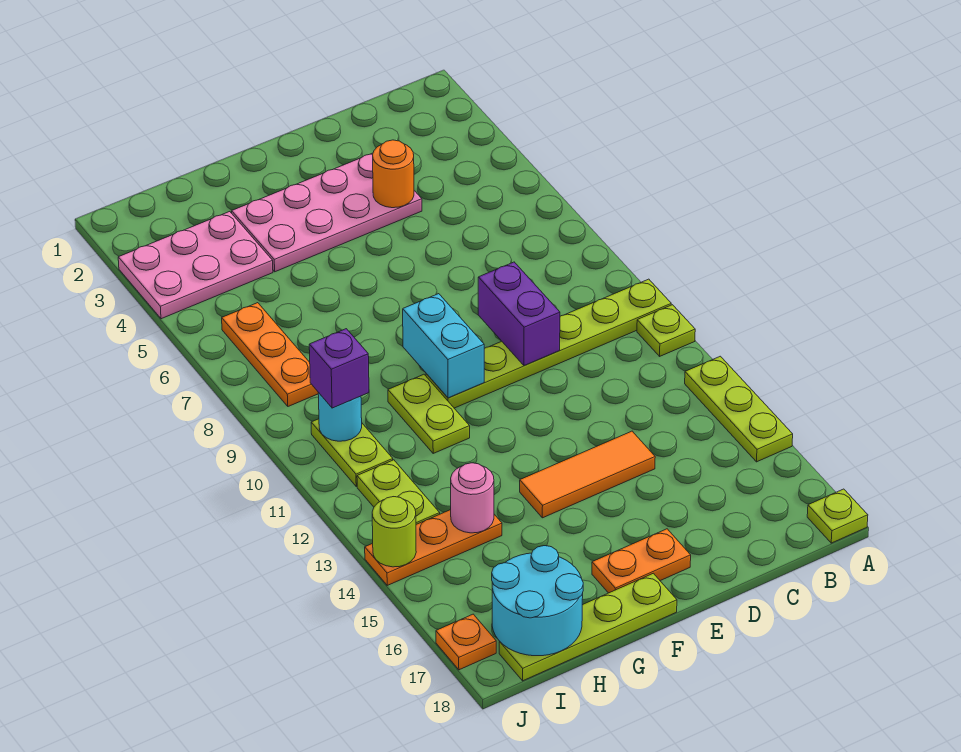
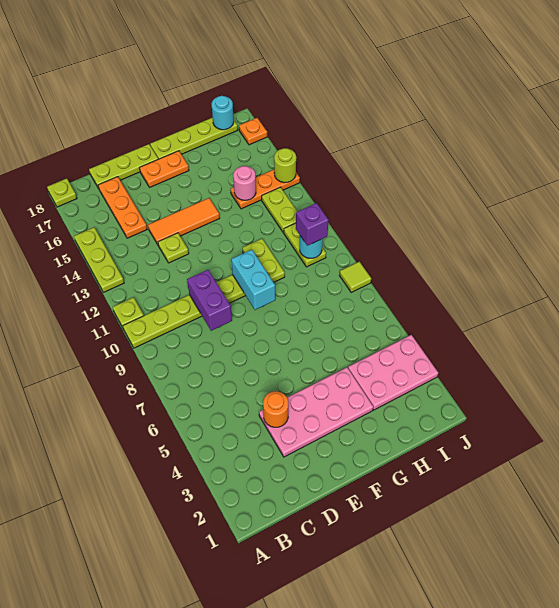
none -> lime 1x3 plate [89,144,158,189]
none -> lime 1x1 plate [158,233,189,263]
cyan 2x2 round brick [492,546,583,656] -> cyan 1x1 round brick [212,96,234,130]
orange 1x3 plate [222,303,318,406] -> orange 1x3 plate moved to [98,177,147,238]
none -> lime 1x1 tile [340,262,371,292]

